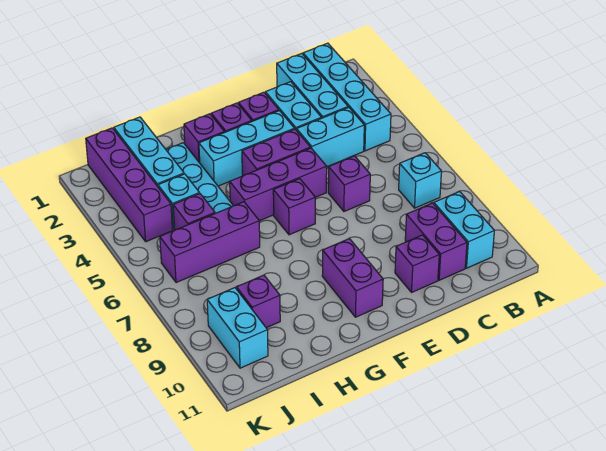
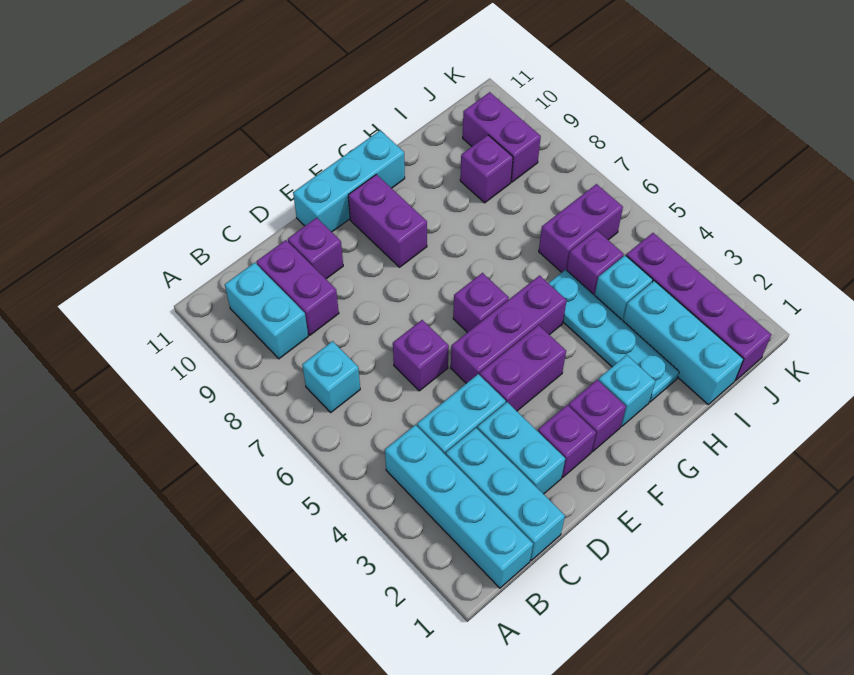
cyan 1x3 brick [199,111,294,186] -> cyan 1x3 brick moved to [293,130,405,232]
purple 1x1 brick [184,114,224,163] -> cyan 1x1 brick [598,355,655,426]
purple 1x3 brick [160,202,260,283] -> purple 1x2 brick [539,184,623,272]
cyan 1x2 brick [207,288,268,368] -> purple 1x2 brick [463,92,541,182]

